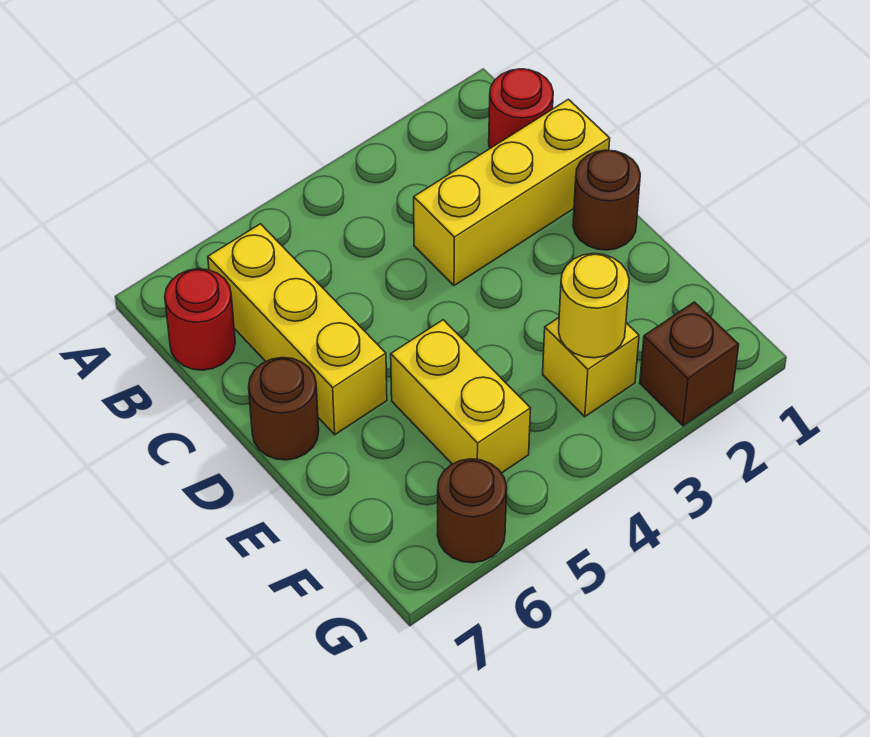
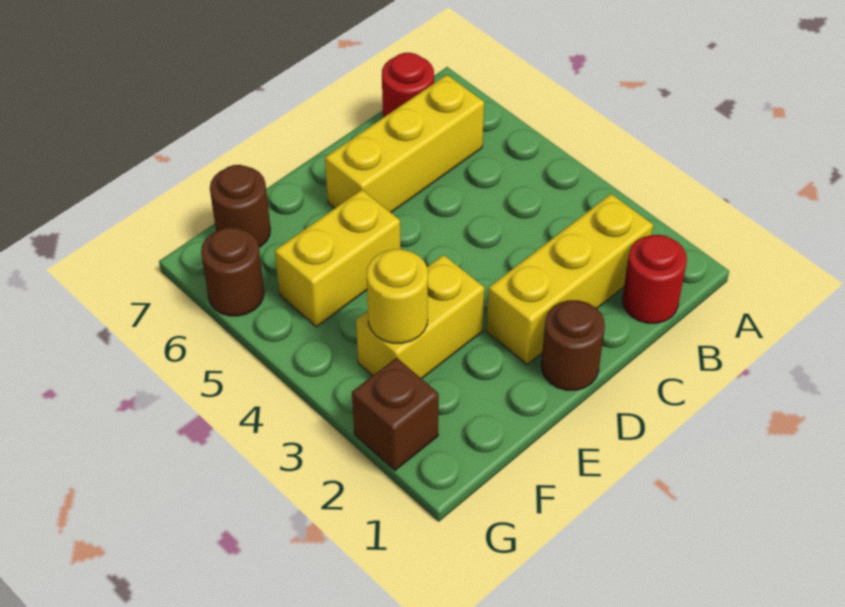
yellow 1x3 brick [414,99,610,286] -> yellow 1x3 brick turned to [486,194,653,364]
brown 1x1 round brick [249,358,319,460] -> brown 1x1 round brick moved to [210,165,271,247]
yellow 1x1 brick [543,318,639,417] -> yellow 1x2 brick [356,255,484,379]

